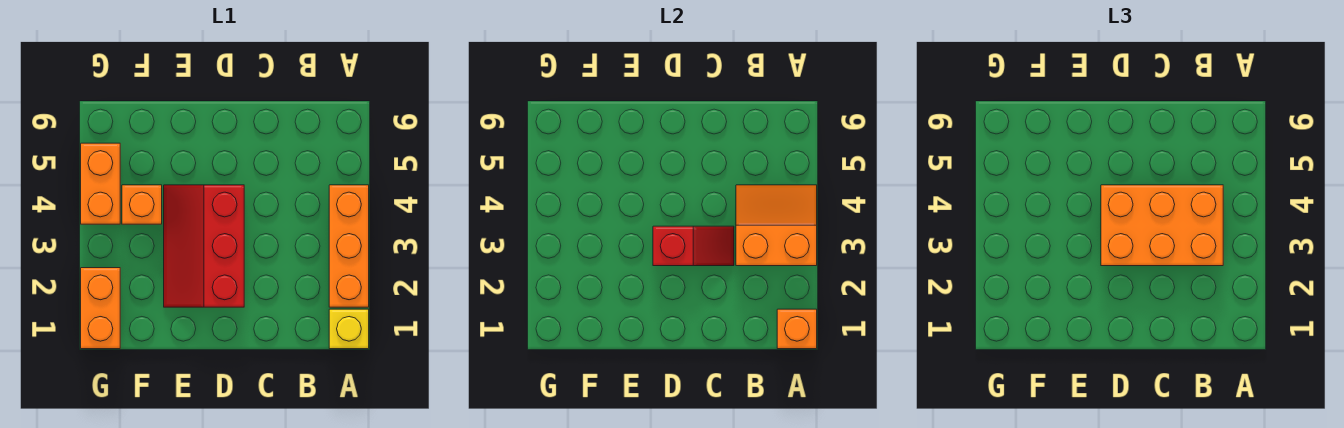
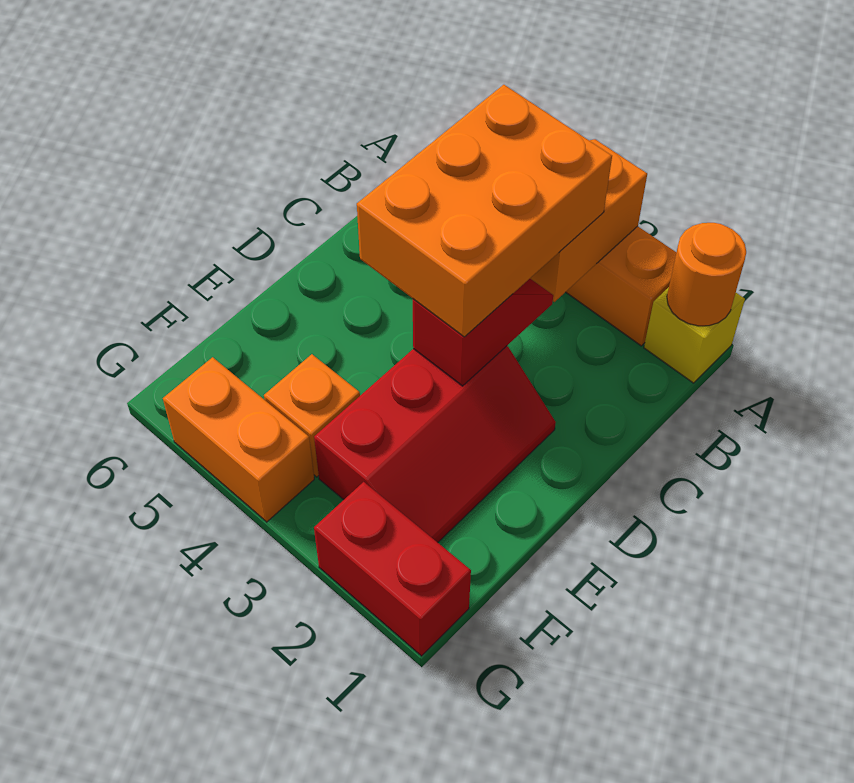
orange 1x1 brick [777,309,817,349] -> orange 1x1 round brick [667,223,746,326]
red 2x3 slope [164,185,244,307] -> red 2x3 slope turned to [314,346,556,542]
orange 1x2 brick [81,268,120,349] -> red 1x2 brick [314,482,471,656]

